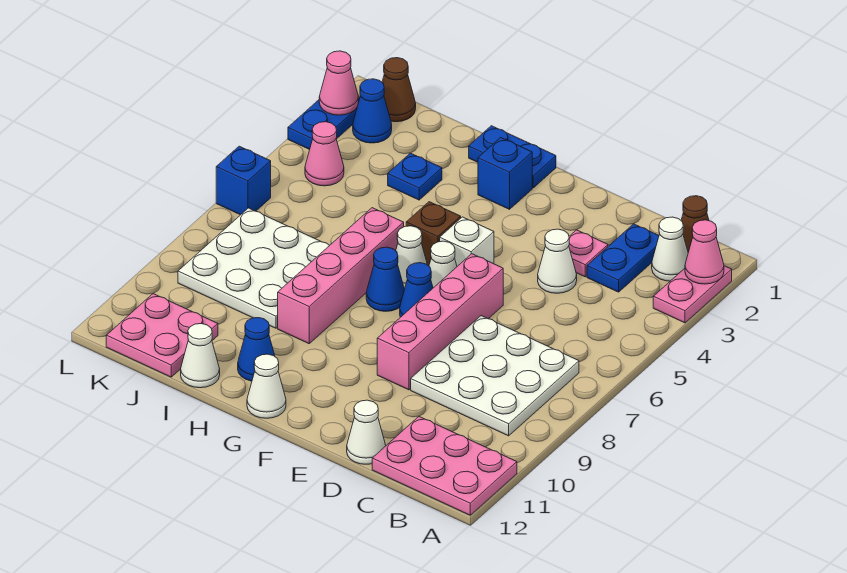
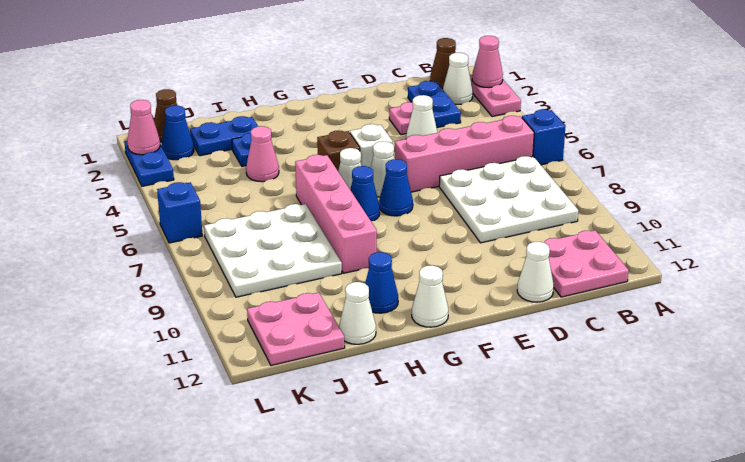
pink 2x3 plate [372,417,517,515] -> pink 2x2 plate [543,230,629,297]
pink 1x4 brick [377,254,503,390] -> pink 1x4 brick turned to [395,116,534,192]
blue 1x2 plate [469,126,556,188] -> blue 1x2 plate moved to [190,116,258,156]
blue 1x1 brick [478,137,532,209] -> blue 1x1 brick moved to [522,109,566,165]
pink 1x1 cone [305,122,344,186] -> pink 1x1 cone moved to [246,126,279,182]

